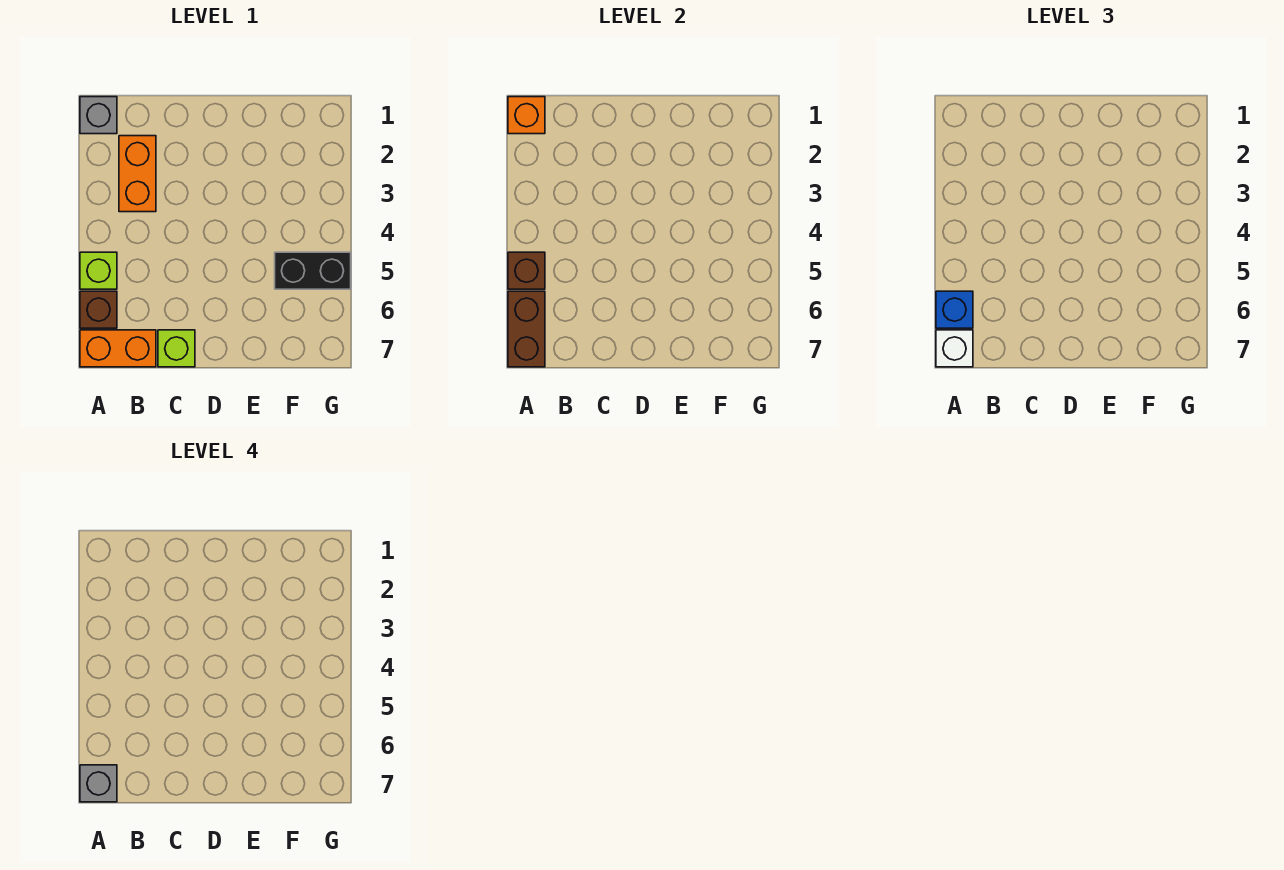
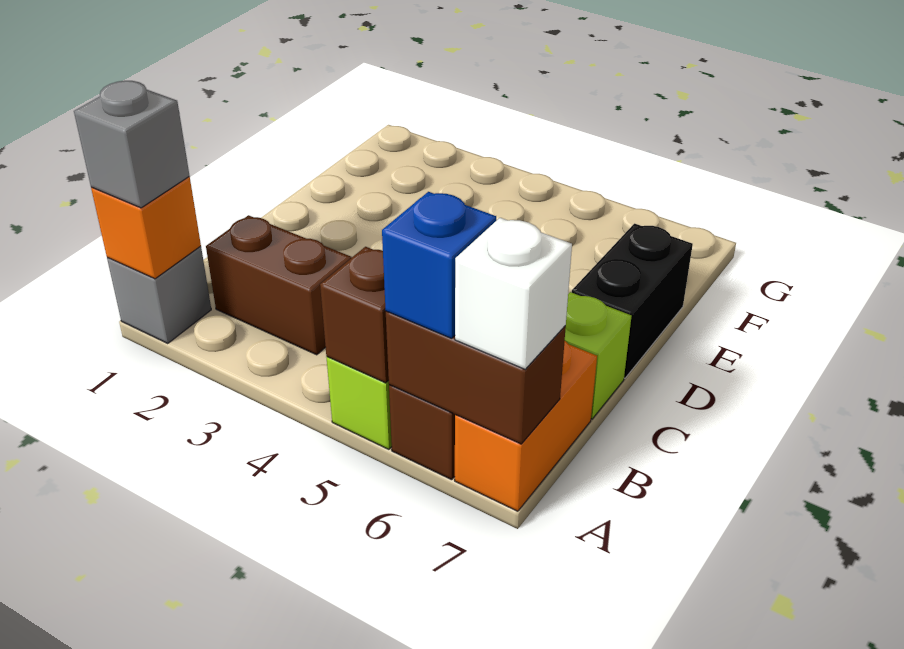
grey 1x1 brick [80,765,117,802] -> grey 1x1 brick moved to [74,81,190,208]
orange 1x2 brick [119,136,156,212] -> brown 1x2 brick [206,215,352,355]
black 1x2 brick [275,252,351,289] -> black 1x2 brick moved to [572,224,693,378]

